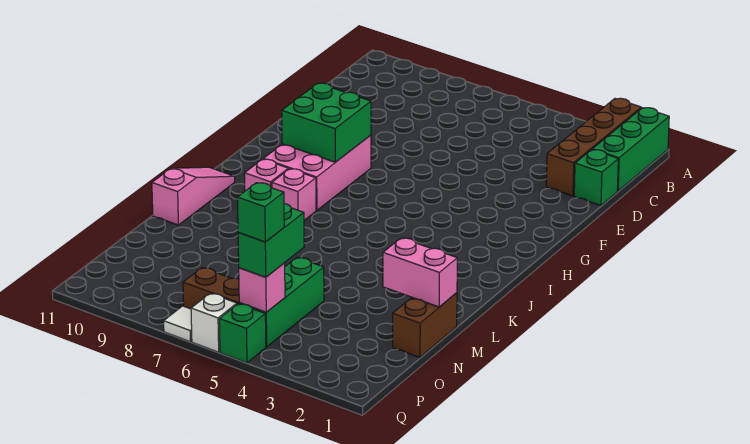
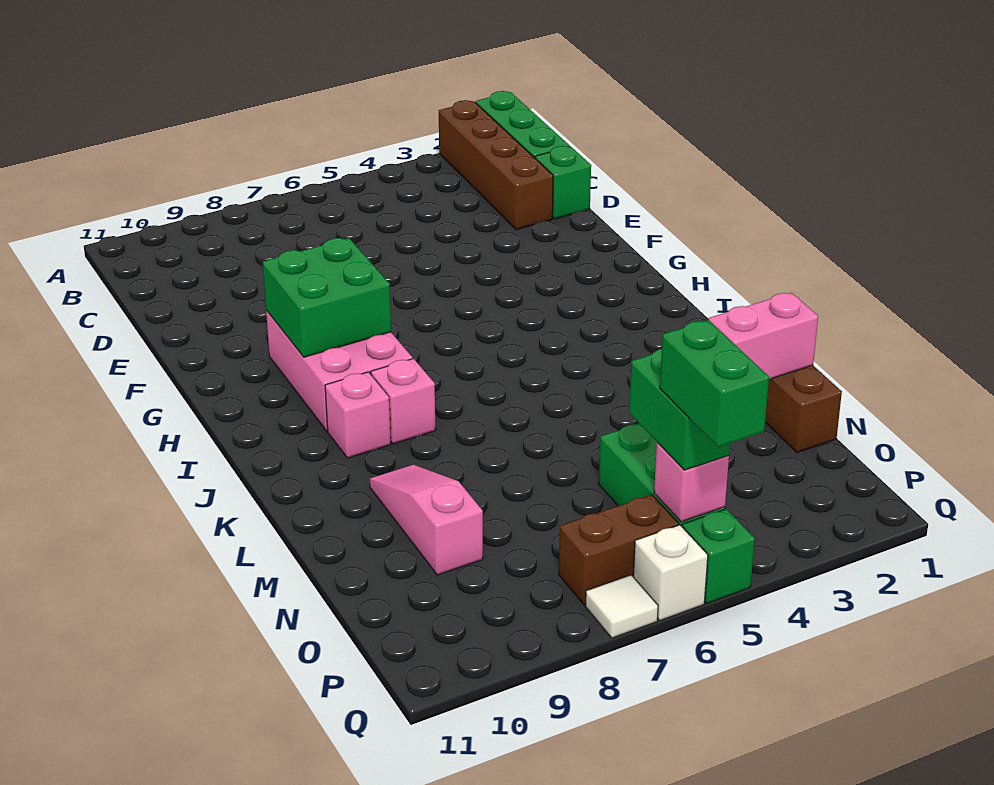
pink 1x3 slope [152,167,235,225] -> pink 1x3 slope moved to [369,465,483,575]
green 1x1 brick [238,183,284,242] -> green 1x2 brick [660,320,769,447]

